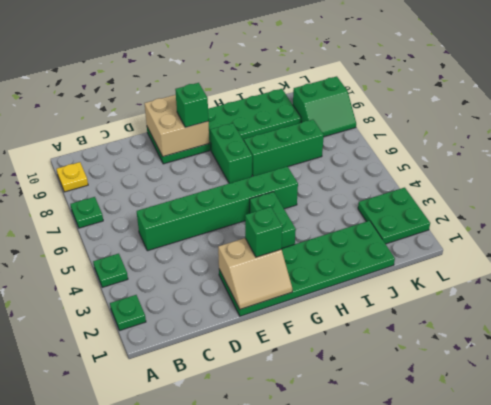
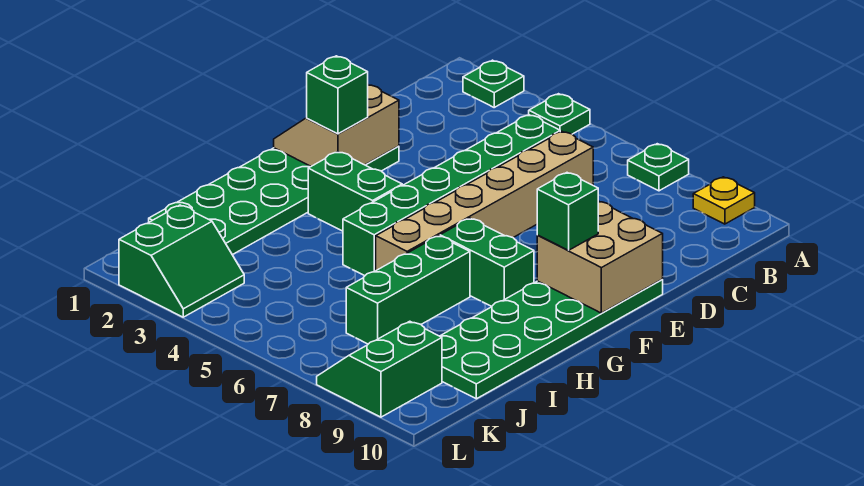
none -> tan 1x6 brick [376,131,593,270]
green 2x2 plate [358,188,430,244] -> green 2x2 slope [119,205,244,317]

